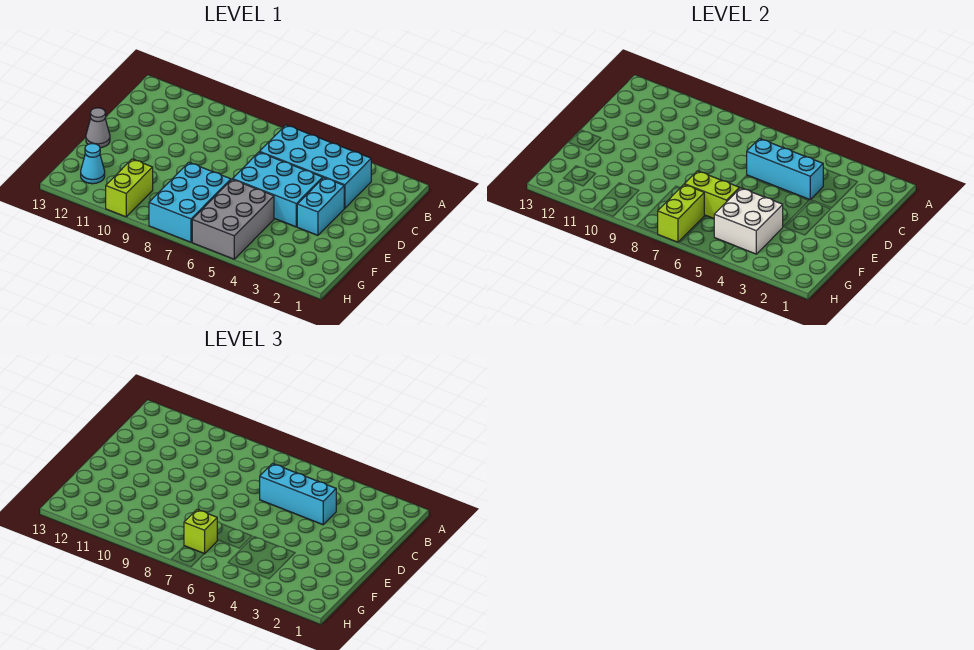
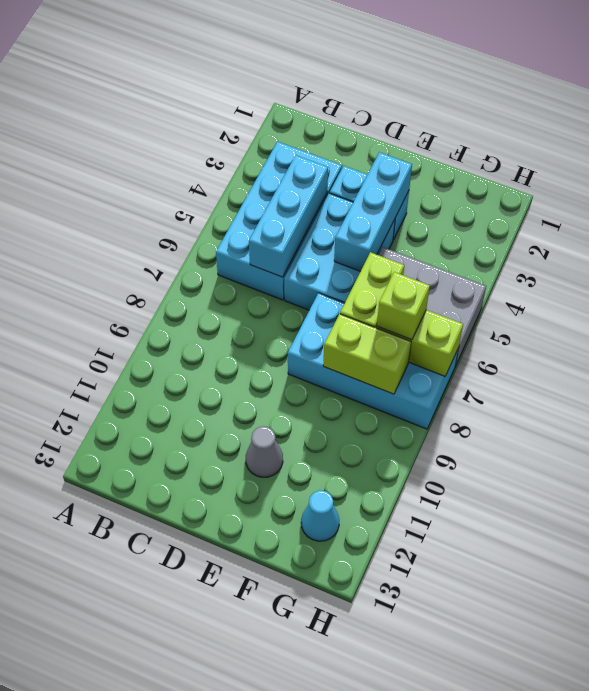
cyan 1x3 brick [260,464,336,525] -> cyan 1x3 brick moved to [334,152,412,271]
grey 1x1 cone [86,108,110,148] -> grey 1x1 cone moved to [246,426,283,477]
white 2x2 brick [714,188,783,254] -> none
cyan 2x3 brick [149,162,231,242] -> cyan 2x4 brick [288,293,459,429]
lime 1x2 brick [106,159,153,217] -> lime 1x2 brick moved to [323,314,411,394]

